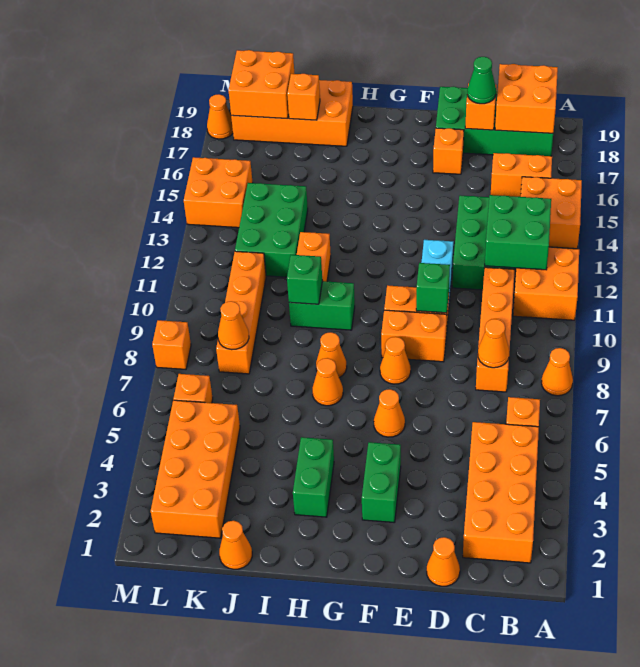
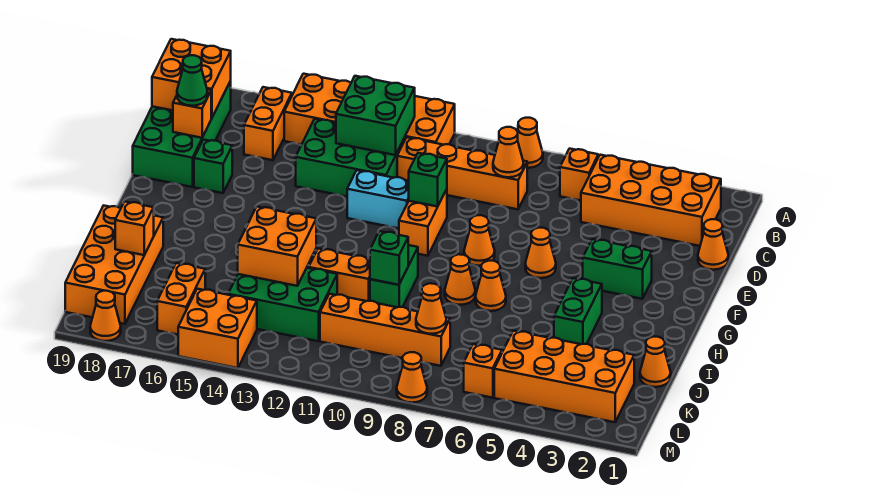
orange 1x2 brick [381,310,447,362] -> orange 1x2 brick moved to [157,263,205,335]
orange 1x1 brick [433,128,464,174] -> green 1x1 brick [194,140,232,193]
green 1x2 brick [293,437,334,517] -> green 1x2 brick turned to [554,278,602,344]
orange 2x2 brick [229,50,294,119] -> orange 2x2 brick moved to [238,207,316,286]
orange 1x1 brick [152,320,191,369] -> orange 1x1 cone [397,352,427,403]

